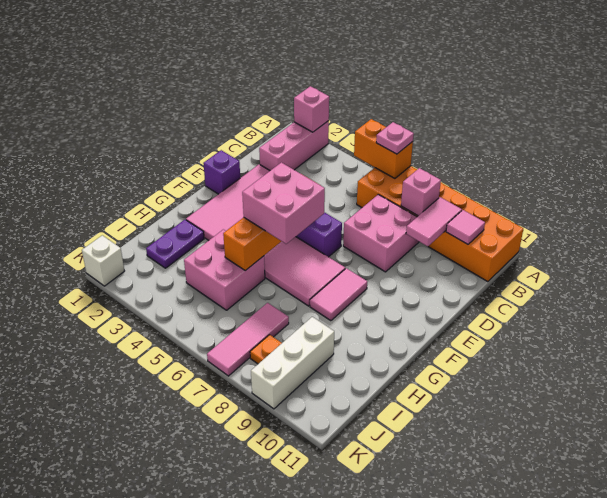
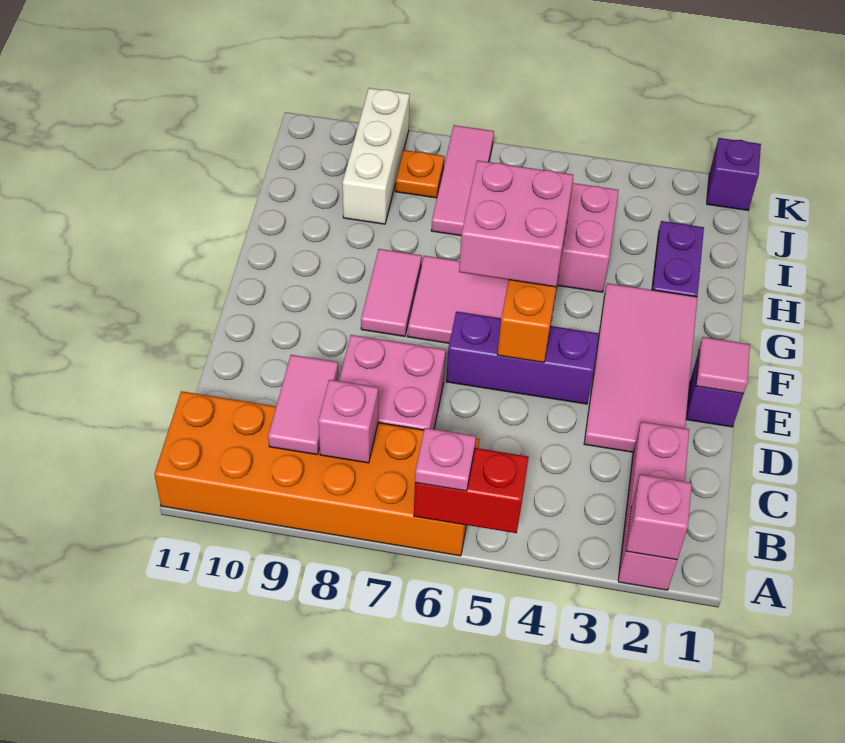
orange 1x2 brick [354,119,413,178] -> red 1x2 brick [414,448,529,533]
pink 1x1 tile [446,210,485,244] -> pink 1x1 tile moved to [696,337,750,394]
white 1x1 brick [82,235,124,286] -> purple 1x1 brick [707,138,761,210]

